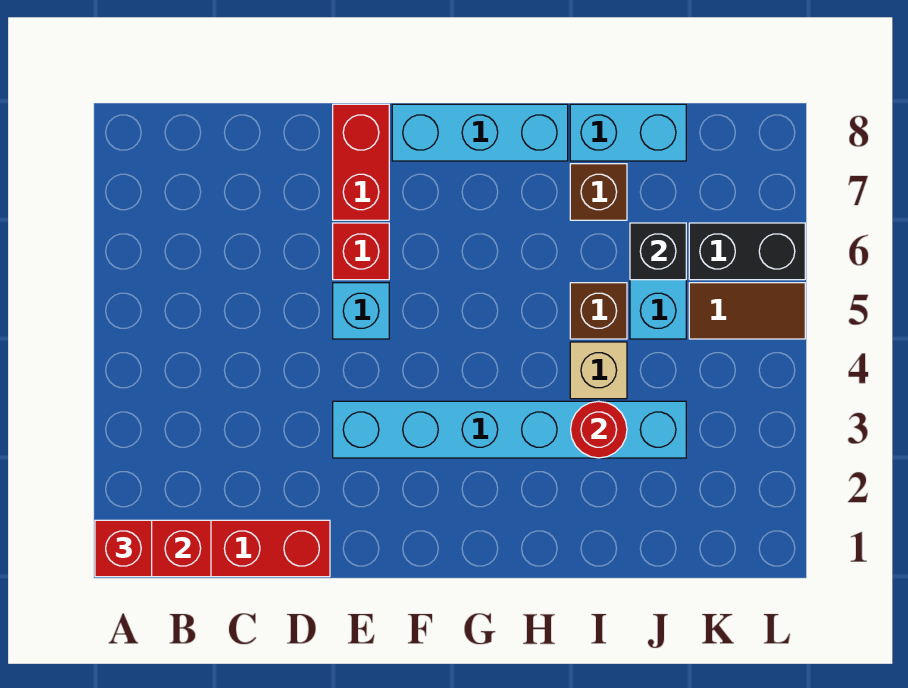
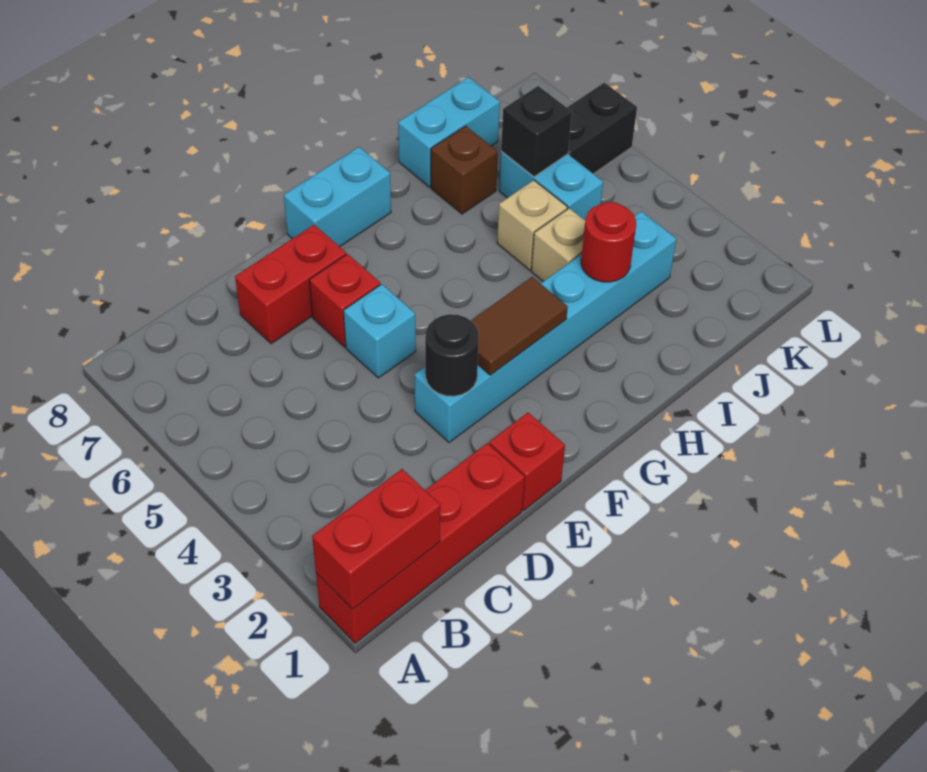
red 1x1 brick [95,520,152,577] -> red 1x1 brick moved to [489,413,565,510]
none -> black 1x1 round brick [425,314,479,396]
red 1x2 brick [333,104,389,220] -> red 1x2 brick turned to [235,225,346,344]
cyan 1x3 brick [392,104,568,161] -> cyan 1x2 brick [284,147,391,247]
brown 1x1 brick [570,283,627,339] -> tan 1x1 brick [497,180,567,270]
brown 1x2 tile [689,283,805,339] -> brown 1x2 tile moved to [471,277,568,375]

